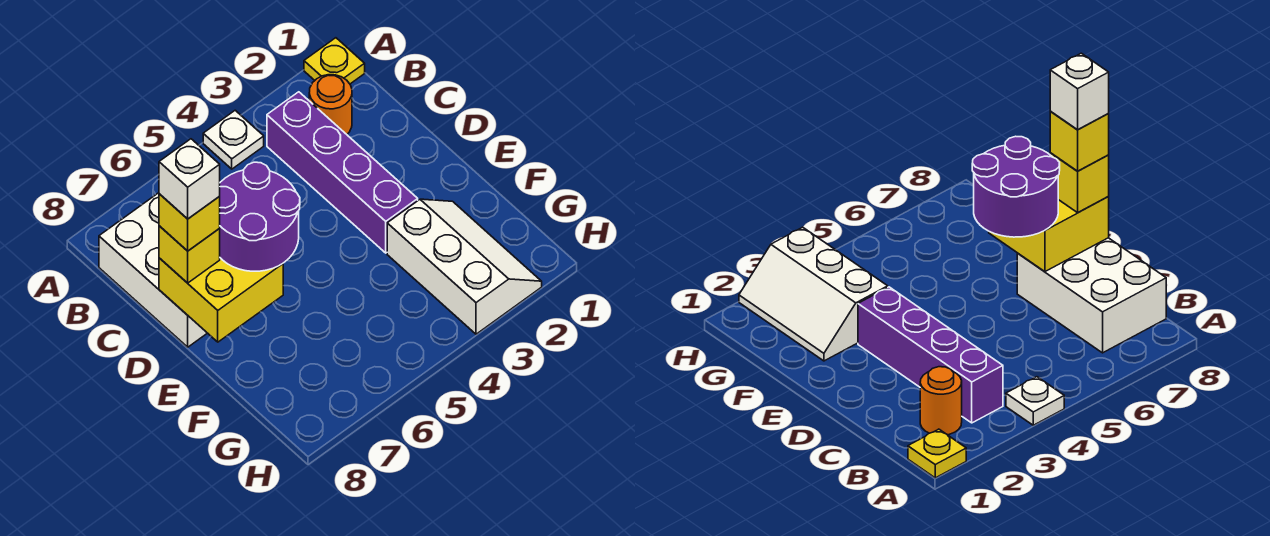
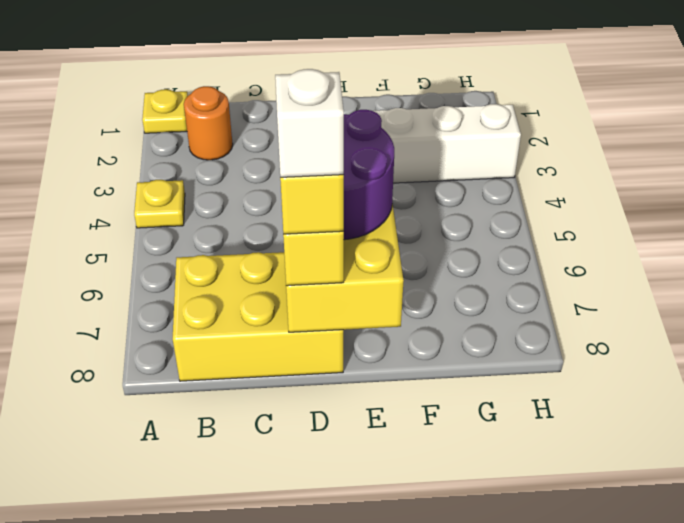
white 1x1 plate [203,110,264,169] -> yellow 1x1 plate [134,180,185,228]
purple 1x4 brick [267,92,418,253] -> none
white 2x3 brick [99,193,207,347] -> yellow 2x3 brick [173,252,343,381]

